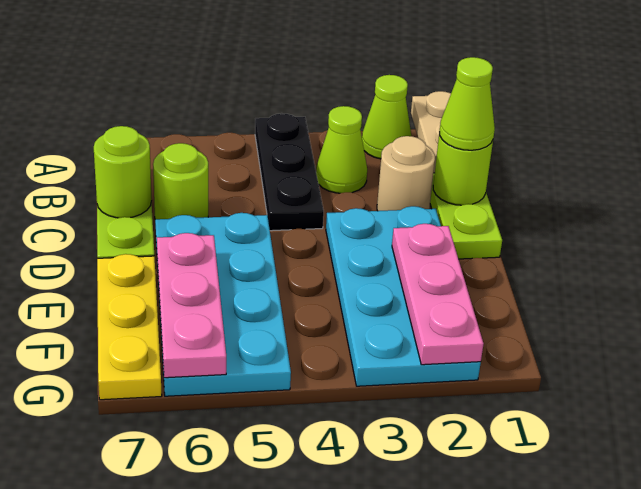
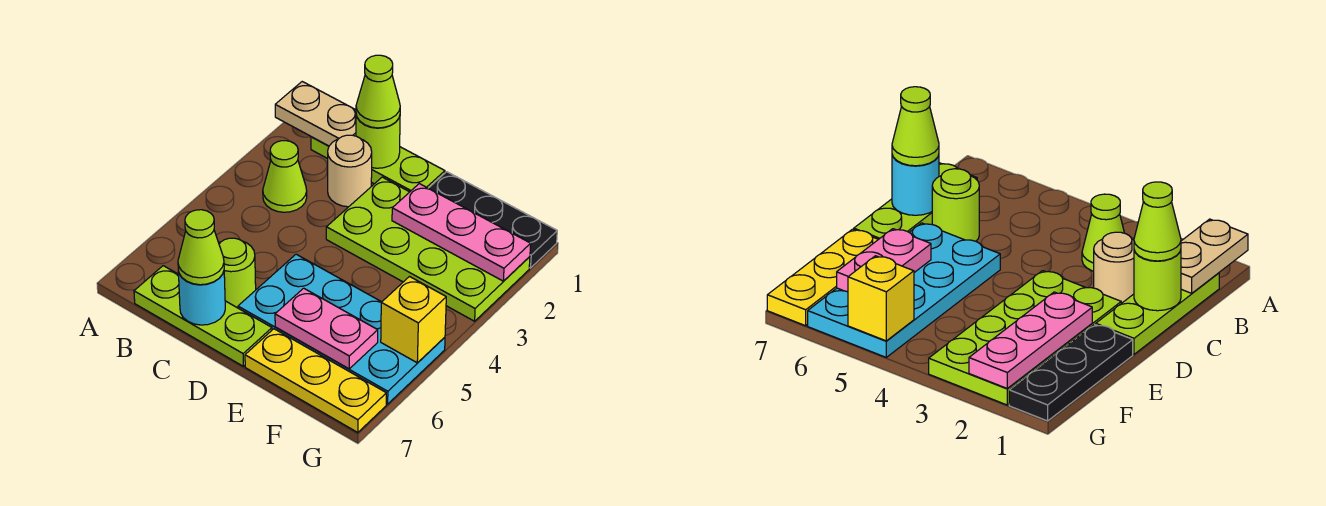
lime 1x1 cone [362,75,411,159] -> lime 1x1 cone moved to [178,210,224,285]
black 1x3 plate [255,113,324,231] -> black 1x3 plate moved to [429,172,557,268]
lime 1x1 round brick [94,126,152,218] -> cyan 1x1 round brick [178,270,225,325]
cyan 2x4 plate [326,206,481,386] -> lime 2x4 plate [326,177,530,321]
pink 1x3 plate [157,233,226,378] -> pink 1x2 plate [275,288,378,369]
none -> yellow 1x1 brick [381,277,446,363]

